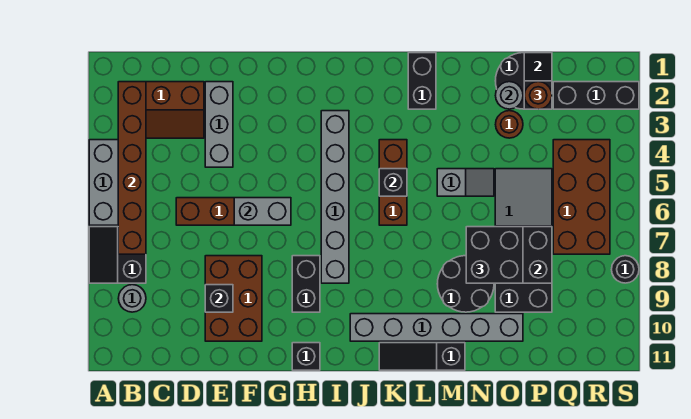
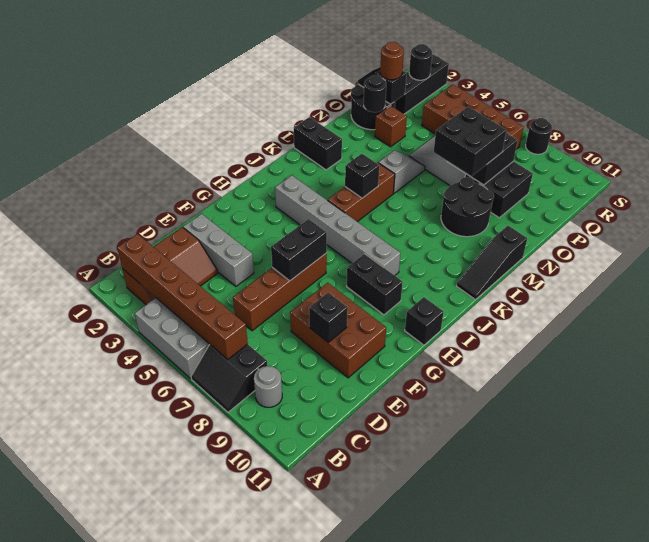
grey 1x2 brick [234,198,291,225] -> black 1x2 brick [271,219,327,281]
grey 1x6 brick [350,314,523,341] -> none
brown 1x3 brick [379,140,407,225] -> brown 1x3 brick turned to [328,163,395,222]
grey 1x1 round brick [496,82,523,109] -> black 1x1 round brick [364,75,386,112]
brown 1x1 round brick [496,111,523,138] -> brown 1x1 brick [375,106,407,147]
none -> black 1x1 round brick [409,44,432,80]

